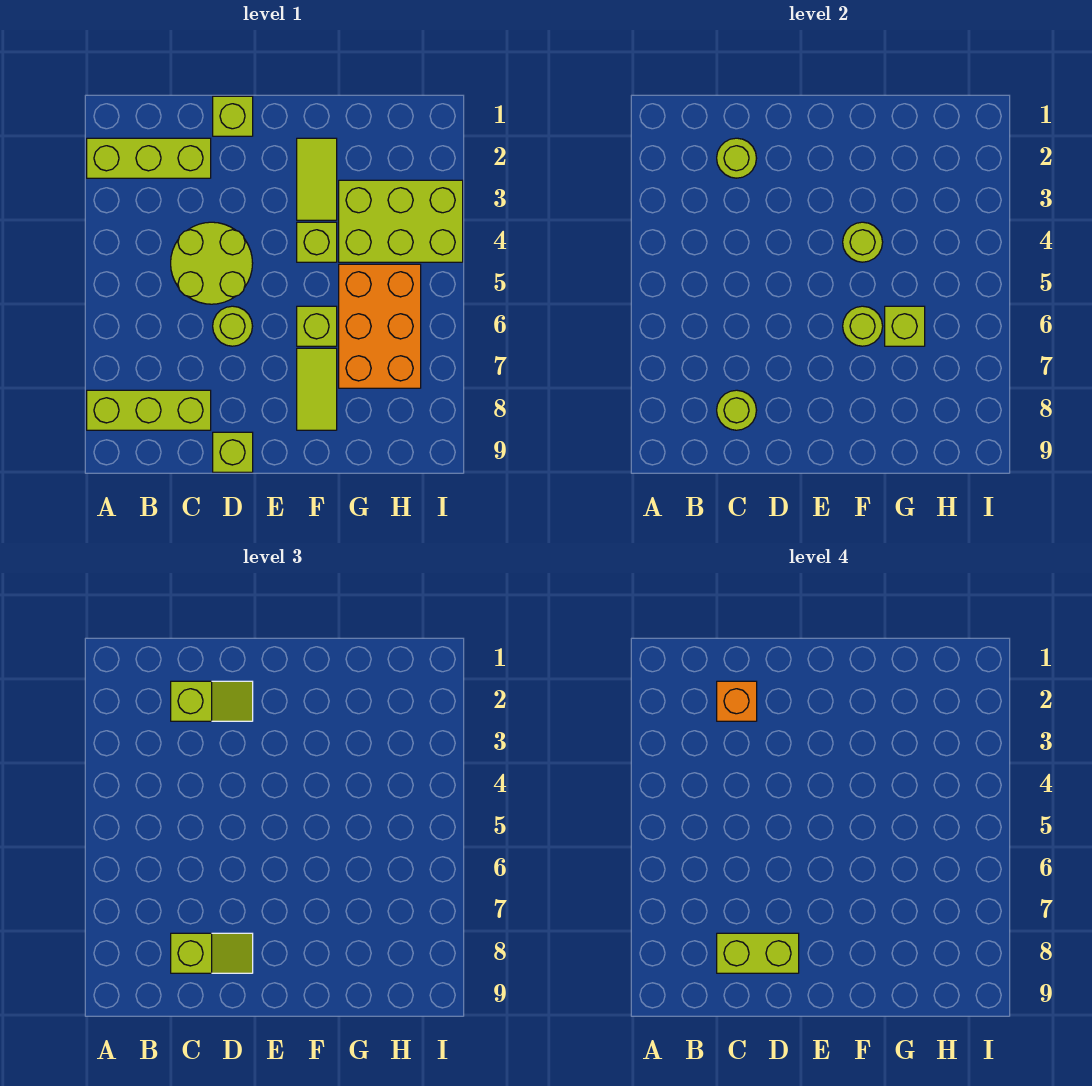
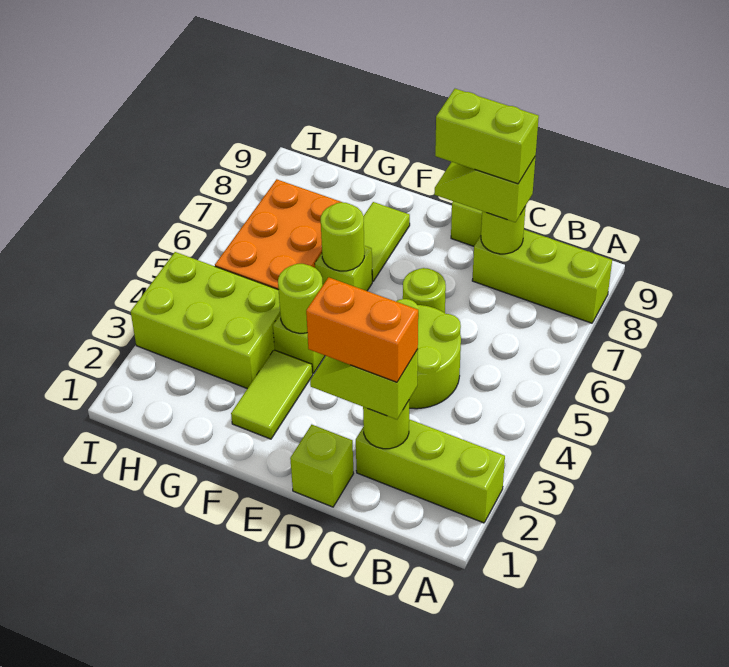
orange 1x1 brick [717,681,757,721] -> orange 1x2 brick [306,277,418,382]
lime 1x1 brick [885,306,925,346] -> none

